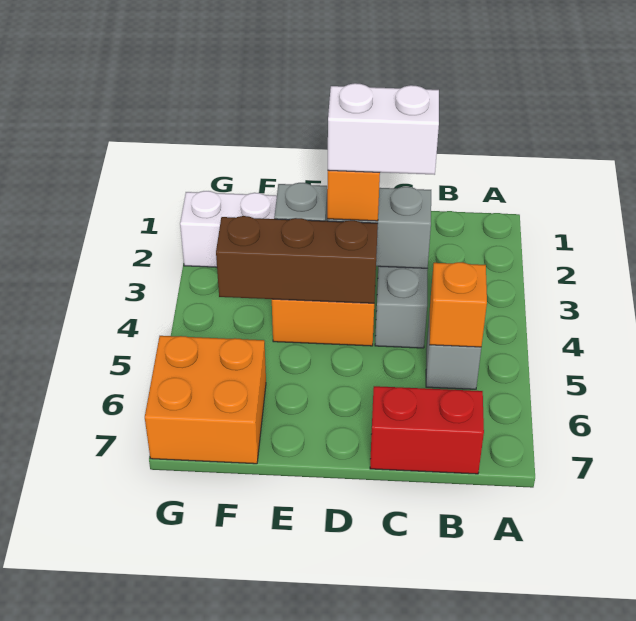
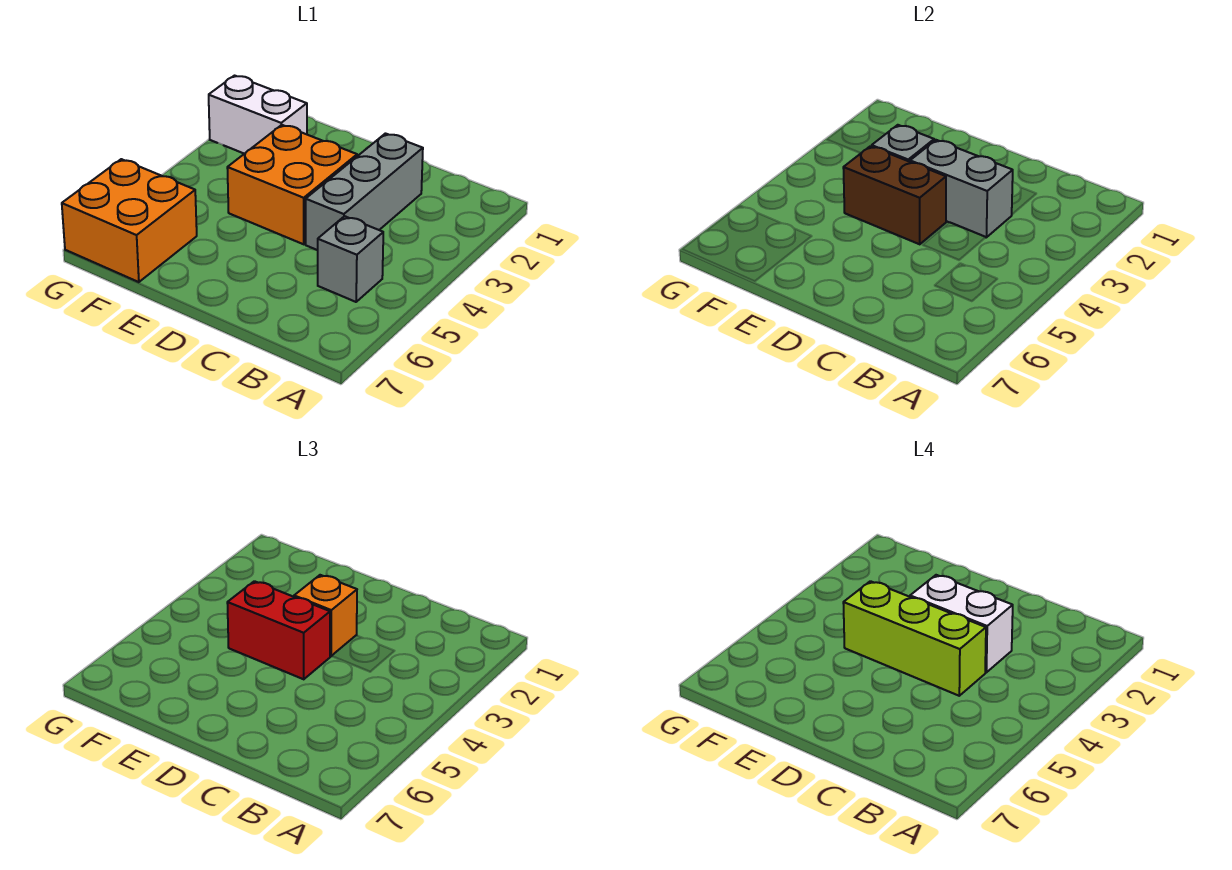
orange 1x1 brick [430,262,487,347] -> none
red 1x2 brick [370,386,484,474] -> red 1x2 brick moved to [227,581,330,679]
none -> lime 1x3 brick [843,581,986,696]
brown 1x3 brick [216,216,378,303] -> brown 1x2 brick [843,146,946,244]

